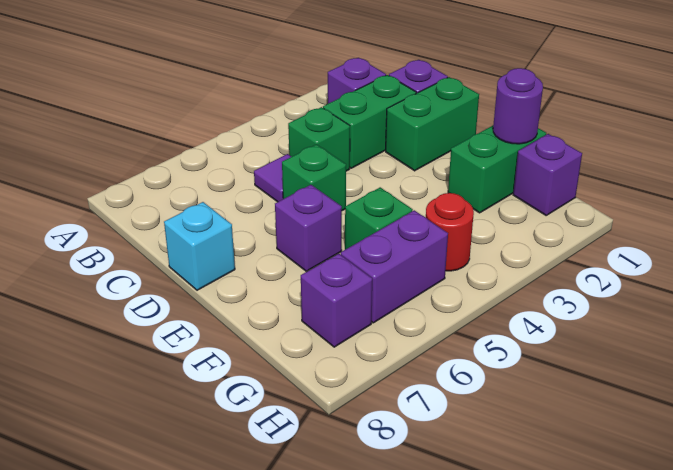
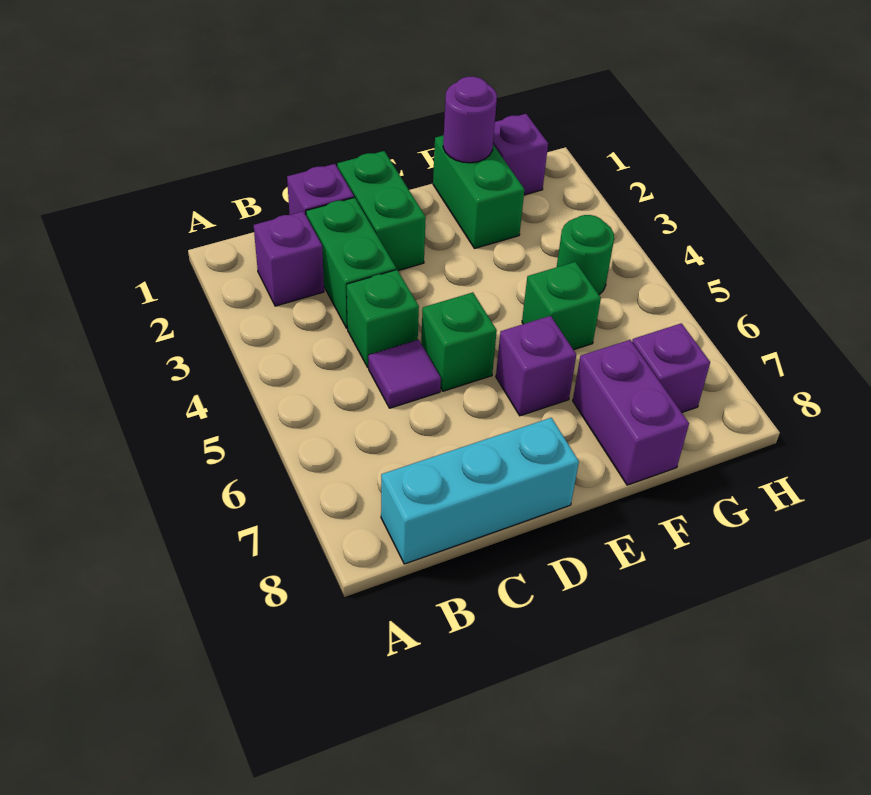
cyan 1x1 brick [164,202,235,290] -> cyan 1x3 brick [381,418,579,564]
red 1x1 round brick [426,193,474,271] -> green 1x1 round brick [557,215,614,295]
purple 1x2 brick [341,210,448,323] -> purple 1x2 brick moved to [573,340,689,485]

